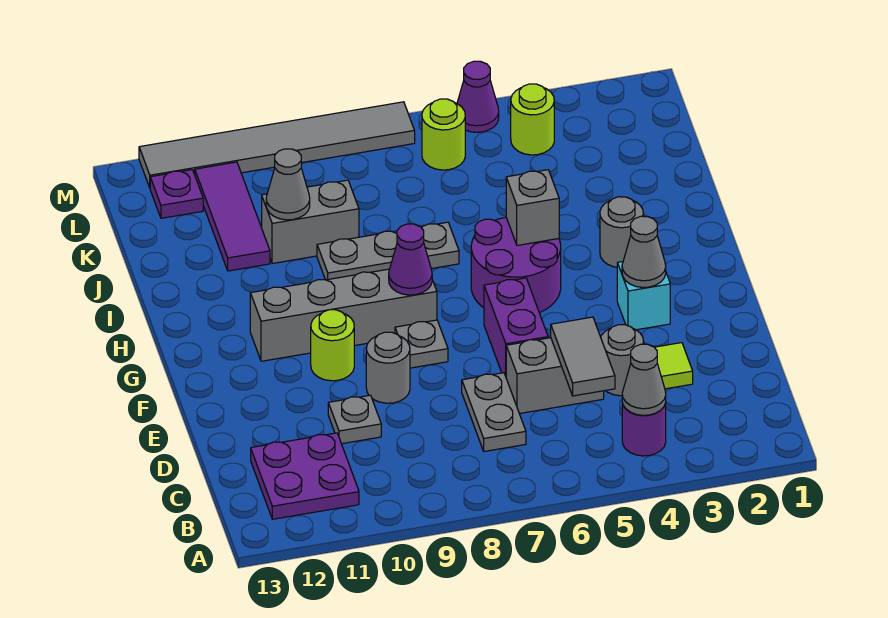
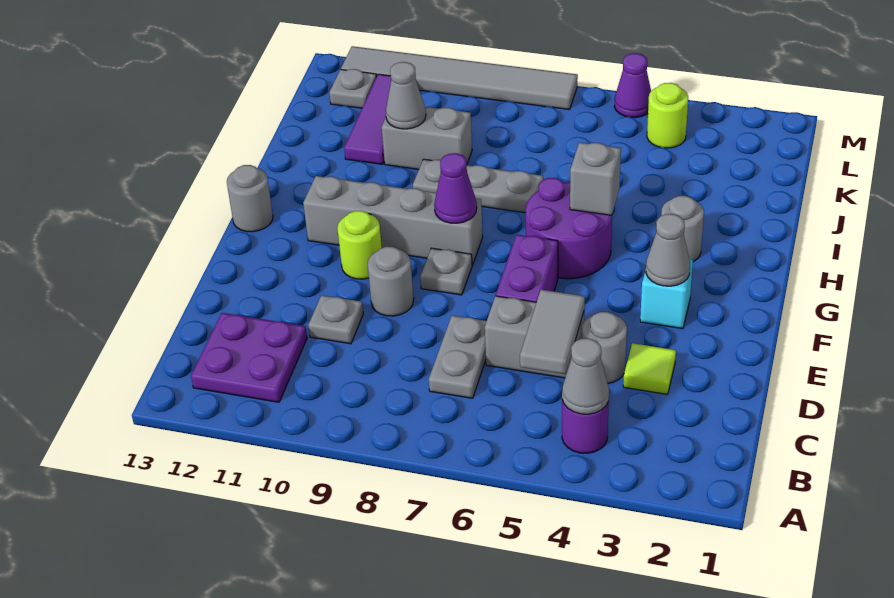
none -> grey 1x1 round brick [227,165,273,232]
lime 1x1 round brick [422,99,465,170] -> none
purple 1x1 plate [150,170,203,218] -> grey 1x1 plate [329,69,376,108]

